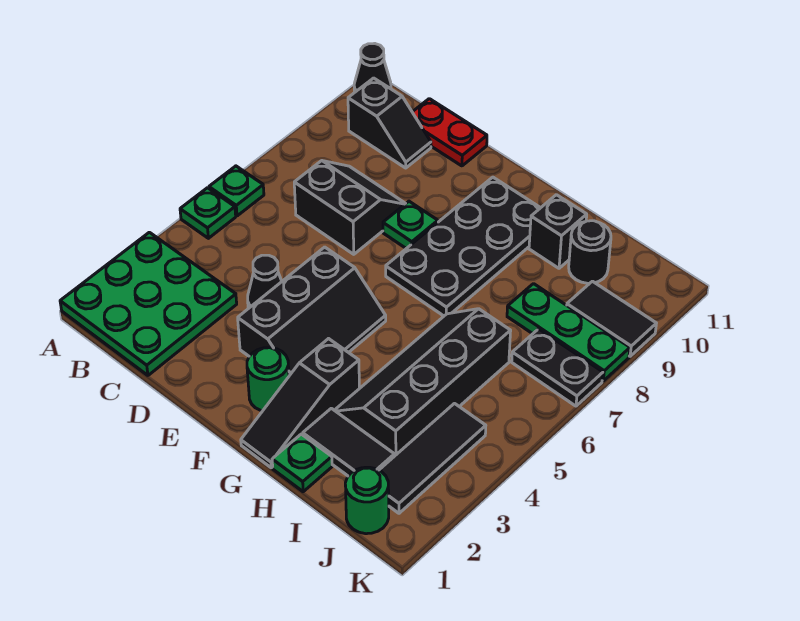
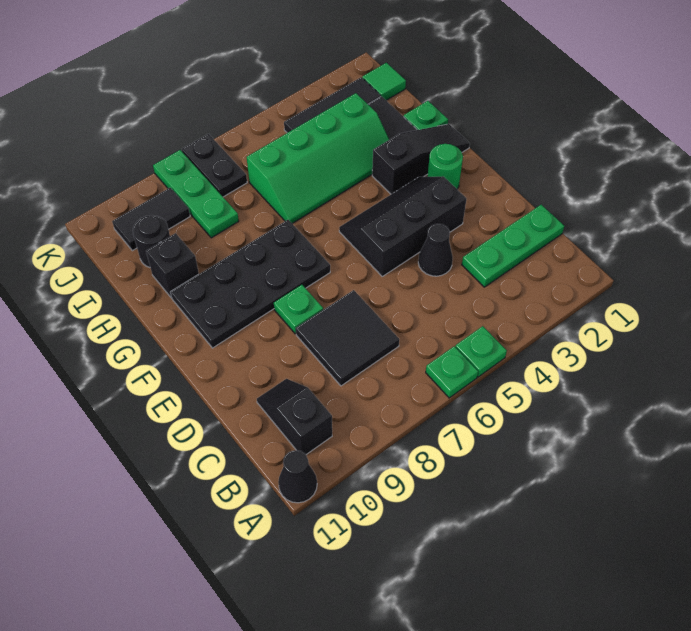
green 3x3 plate [60,232,237,375] -> green 1x3 plate [462,205,564,287]
black 2x2 slope [294,161,406,254] -> black 2x2 tile [296,290,399,386]
red 1x2 plate [413,99,487,166] -> none
black 2x4 slope [334,309,511,456] -> green 2x4 slope [247,93,389,223]
green 1x1 round brick [345,467,389,534] -> green 1x1 tile [362,63,406,100]
black 1x2 tile [567,281,656,356] -> black 1x2 tile turned to [112,188,190,251]

